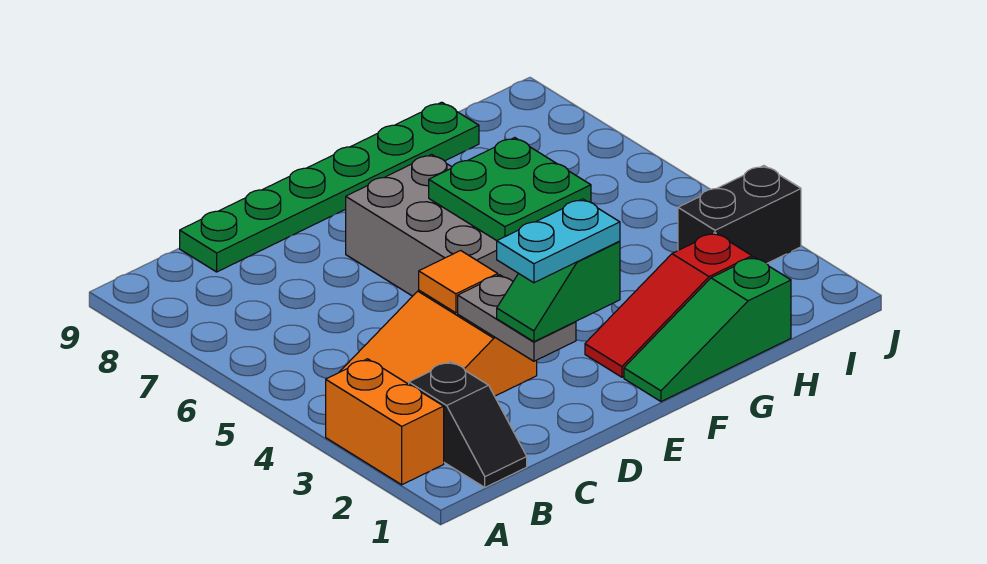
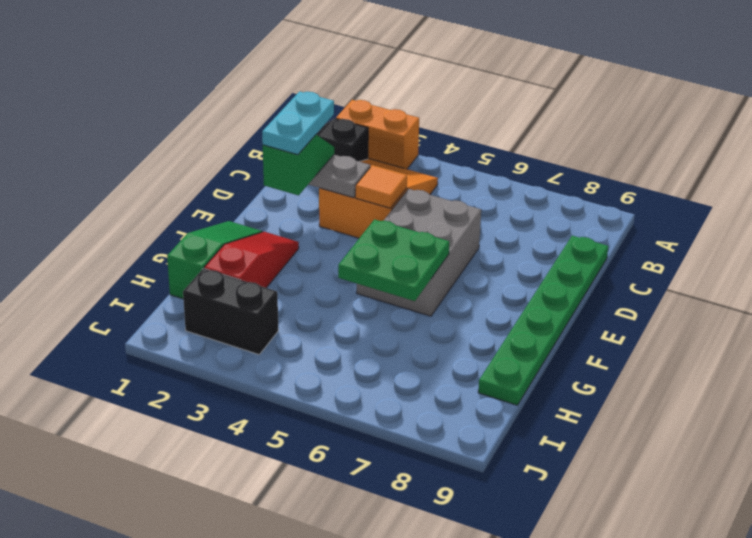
grey 2x3 brick [346,154,518,296] -> grey 2x3 brick turned to [357,189,481,316]
black 1x2 brick [678,166,801,263] -> black 1x2 brick turned to [183,268,278,355]

